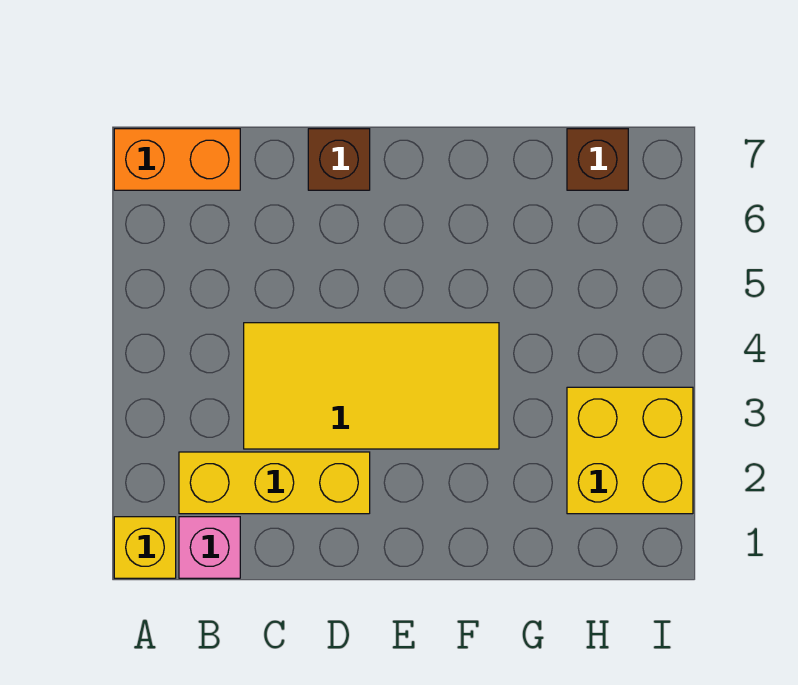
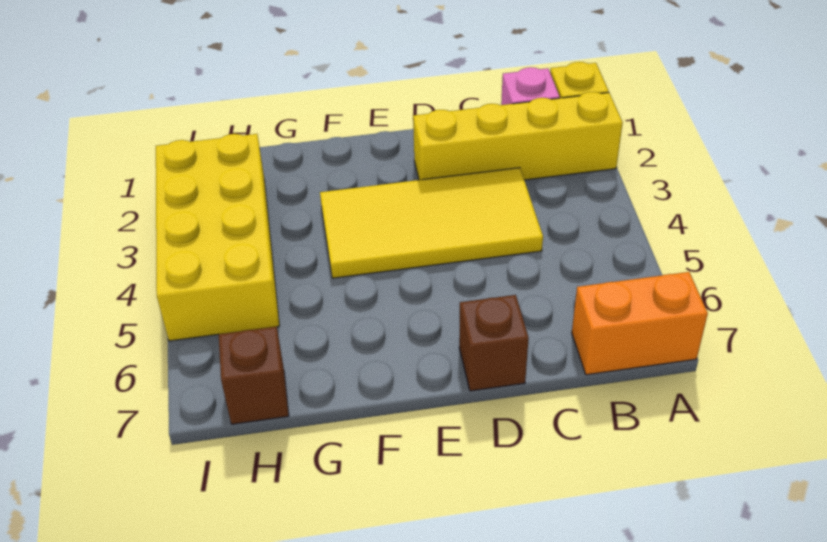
yellow 1x3 brick [179,452,370,514] -> yellow 1x4 brick [413,92,623,180]
yellow 2x2 brick [567,387,693,514] -> yellow 2x4 brick [156,134,280,341]

